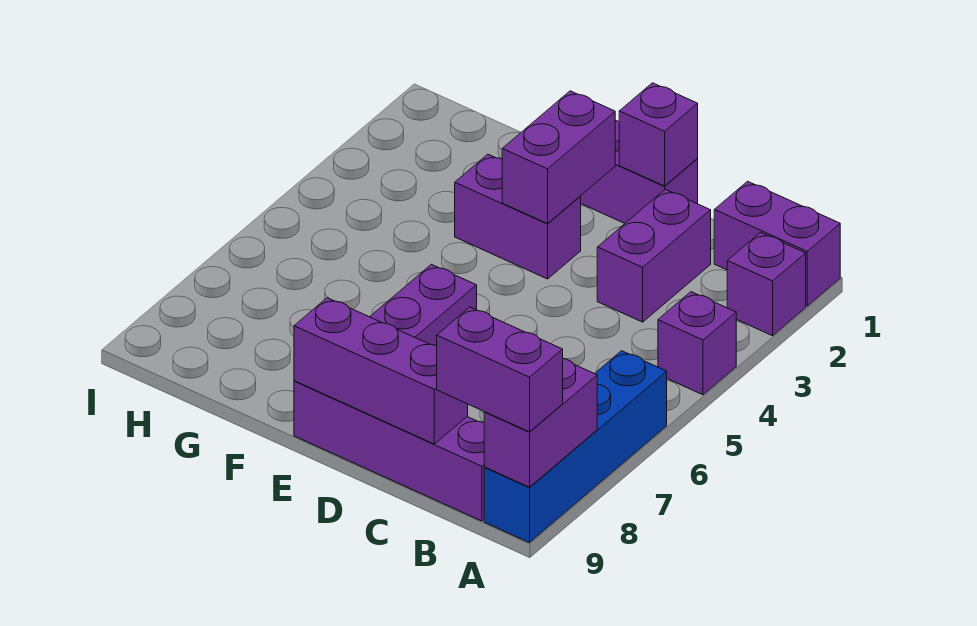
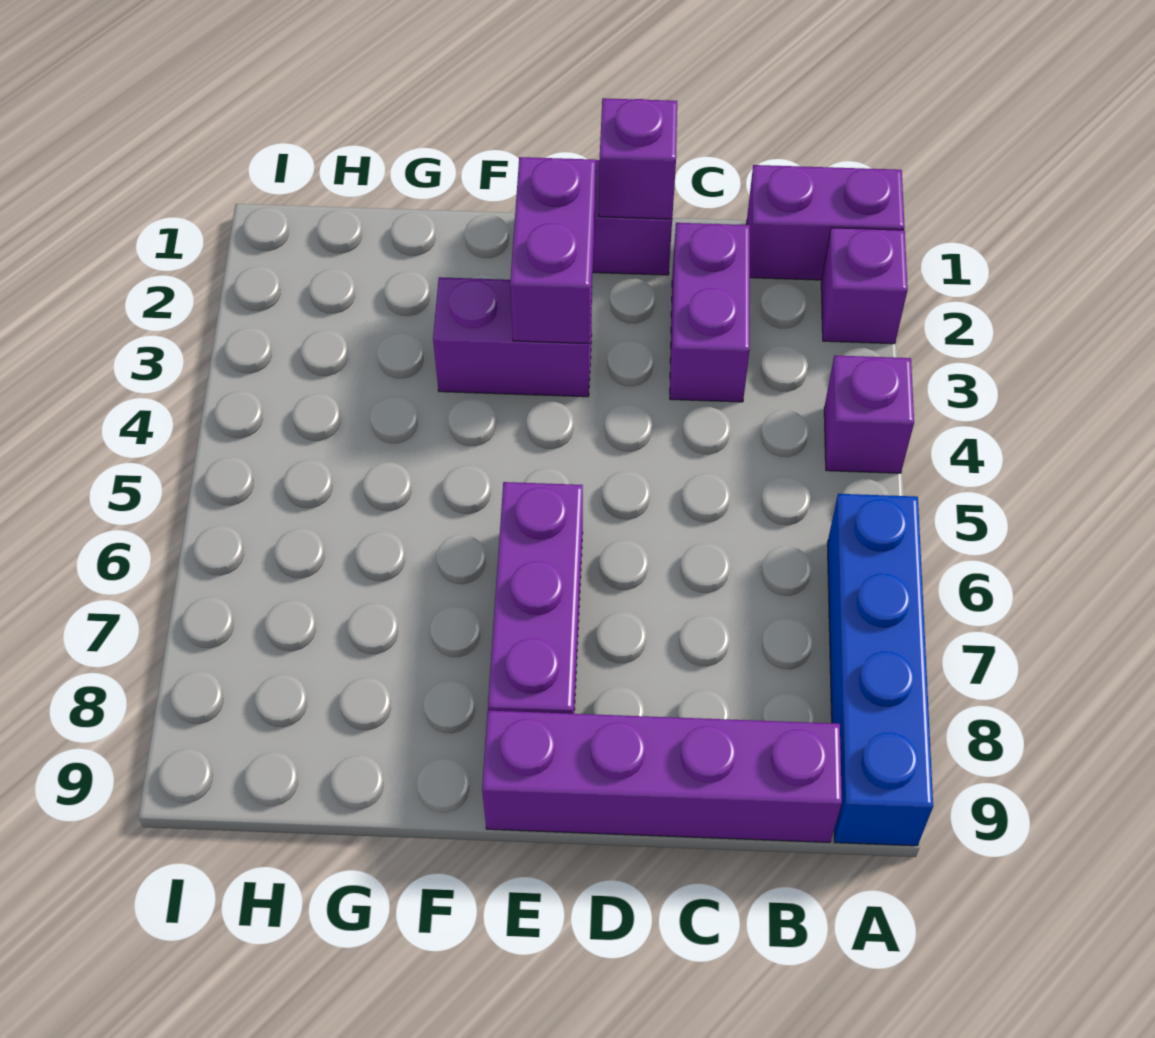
purple 1x2 brick [484,359,597,487] -> none
purple 1x2 brick [437,307,563,432] -> none
purple 1x3 brick [294,298,468,444] -> none

